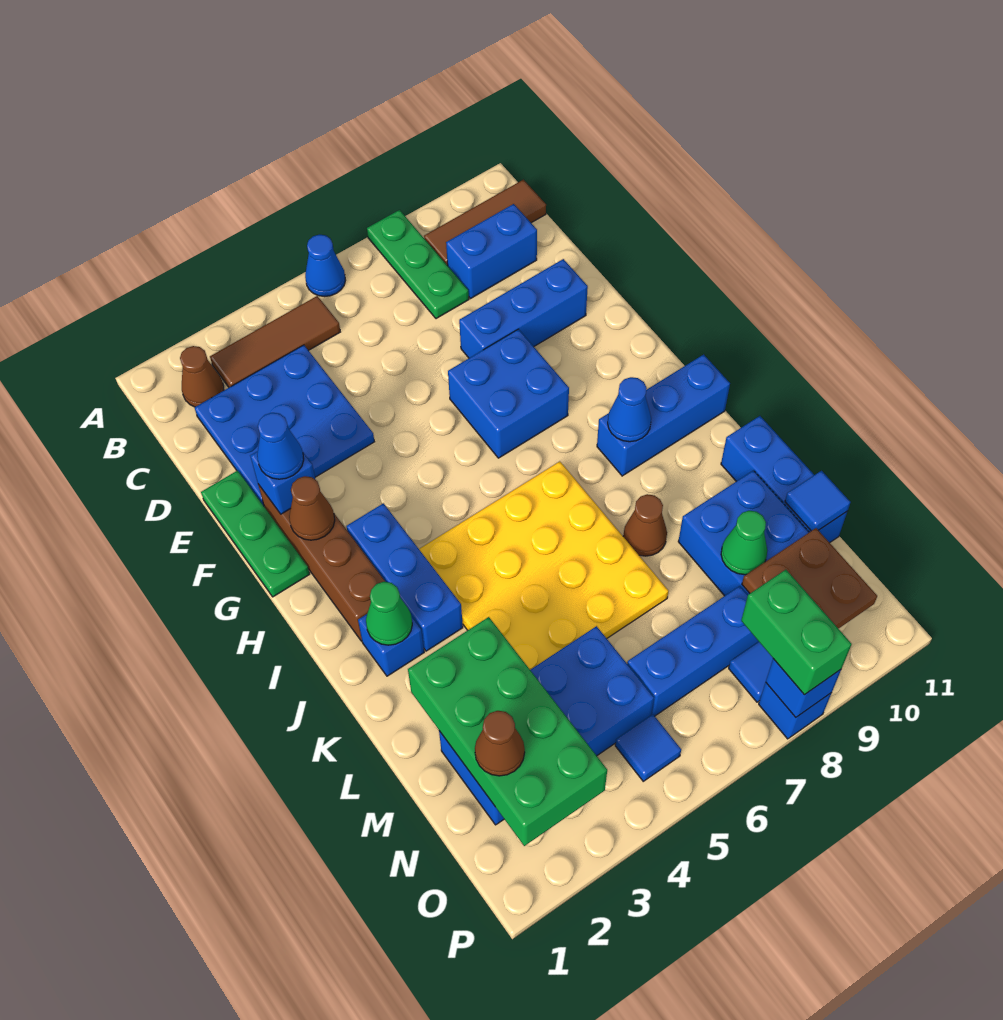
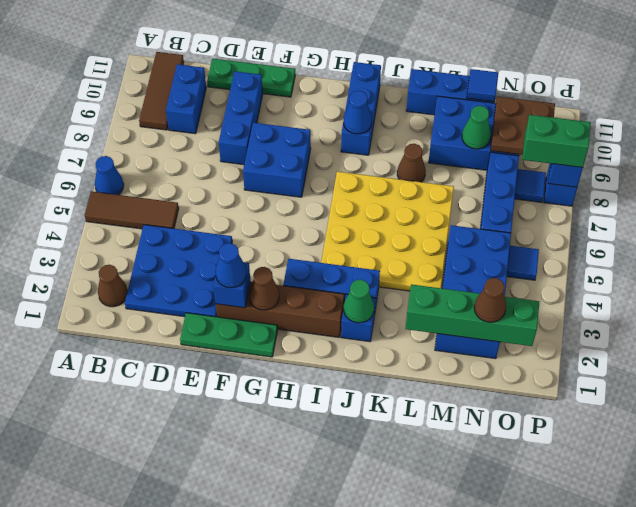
green 1x3 plate [367,210,469,319] -> green 1x3 plate moved to [207,59,295,97]
brown 1x3 tile [210,296,340,387] -> brown 1x3 tile turned to [85,191,179,229]
green 2x4 brick [408,617,607,846] -> green 1x4 brick [405,284,539,346]

